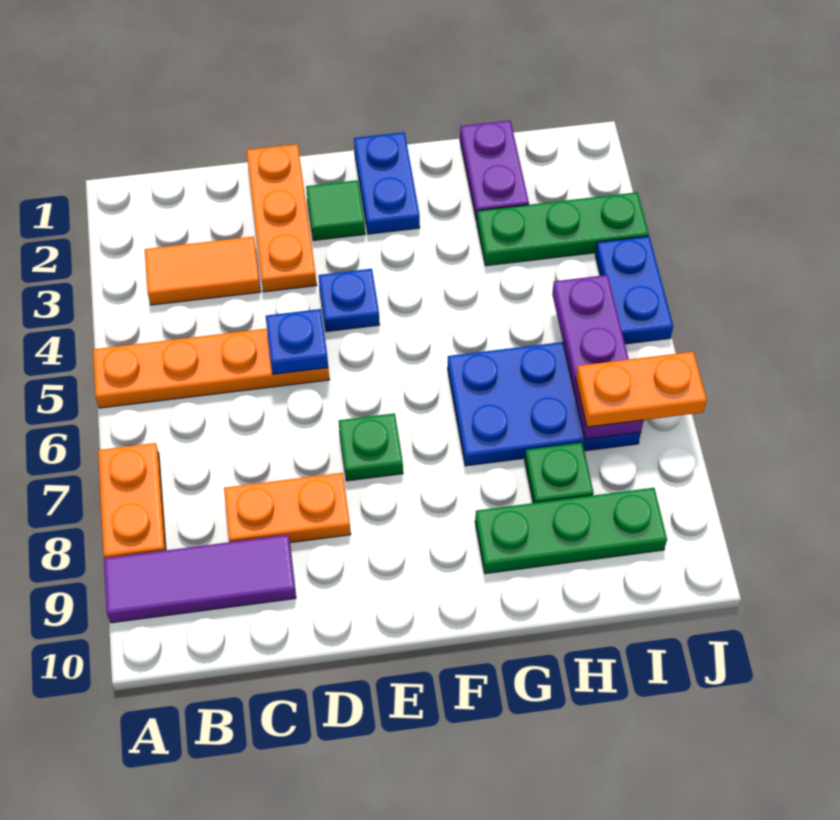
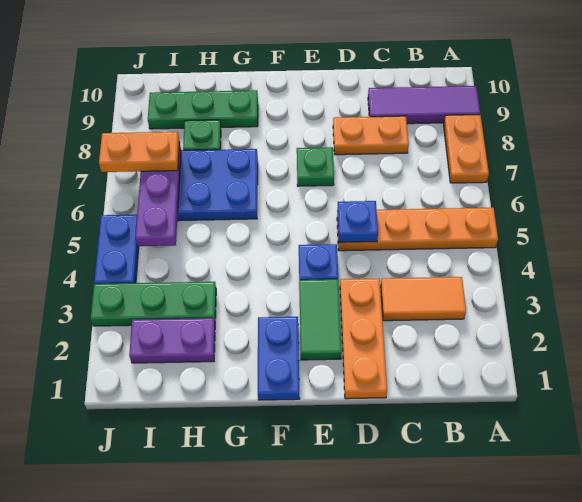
green 1x1 tile [306,180,365,241] -> green 1x2 tile [299,279,342,360]
purple 1x2 plate [460,121,529,221] -> purple 1x2 plate turned to [129,318,215,363]

